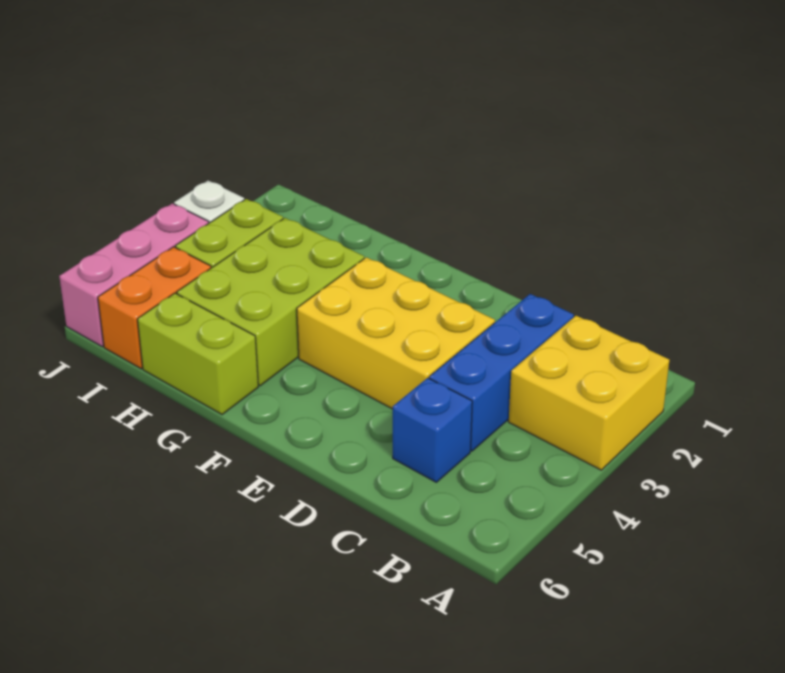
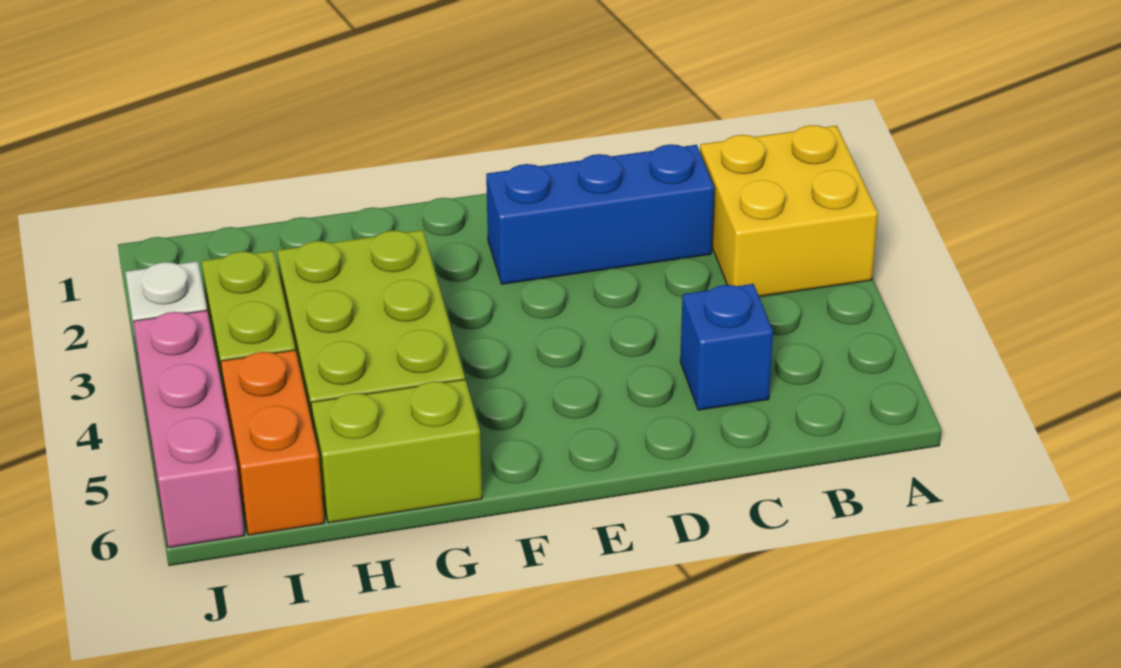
blue 1x3 brick [429,294,574,451] -> blue 1x3 brick turned to [486,145,714,284]
yellow 2x3 brick [297,257,495,409] -> none

